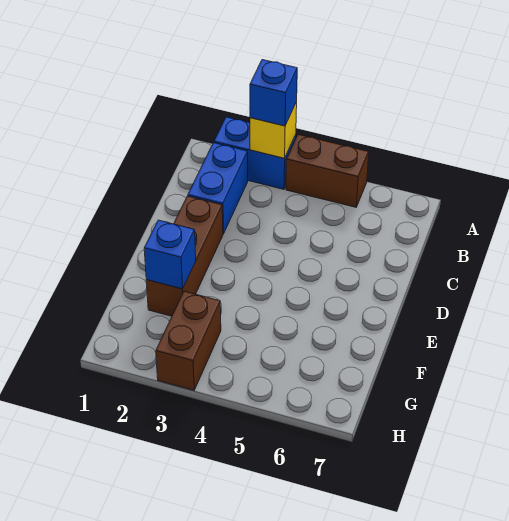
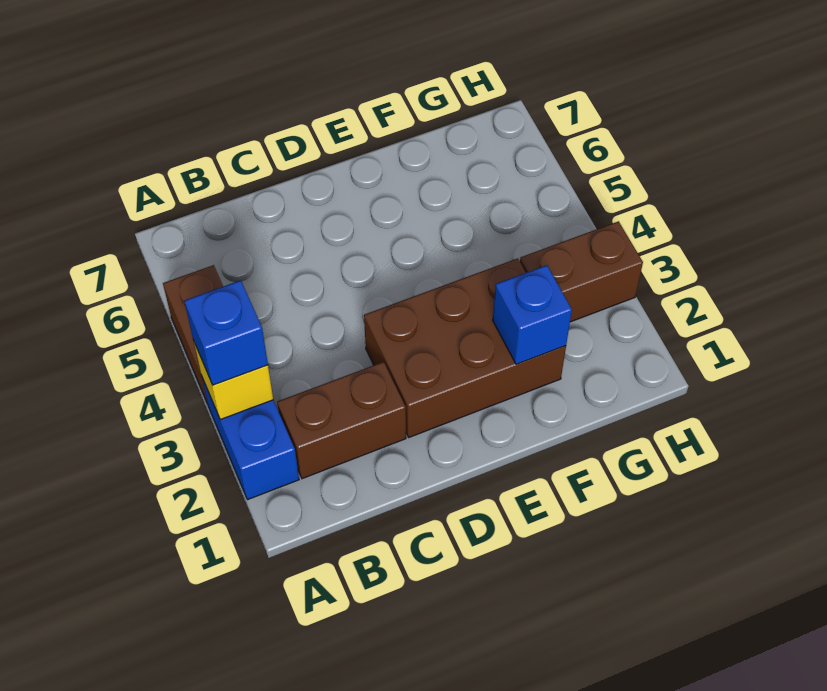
blue 1x2 brick [188,143,248,234] -> brown 1x2 brick [277,362,406,479]
brown 1x3 brick [146,196,223,316] -> brown 2x3 brick [364,258,566,437]

